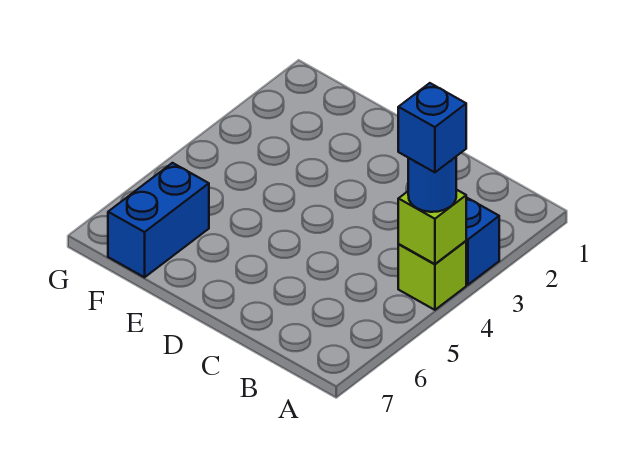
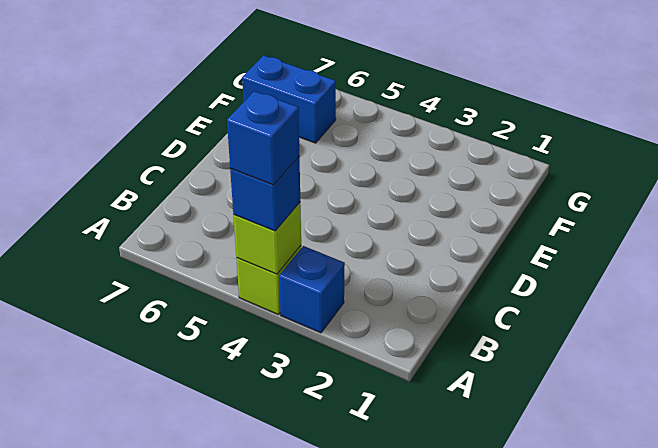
blue 1x1 round brick [408,157,456,212] -> blue 1x1 brick [230,156,300,231]

